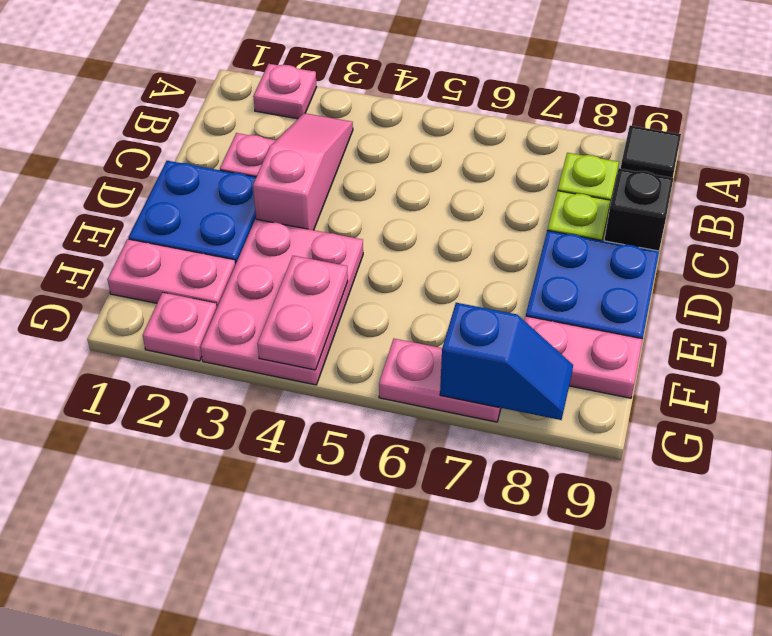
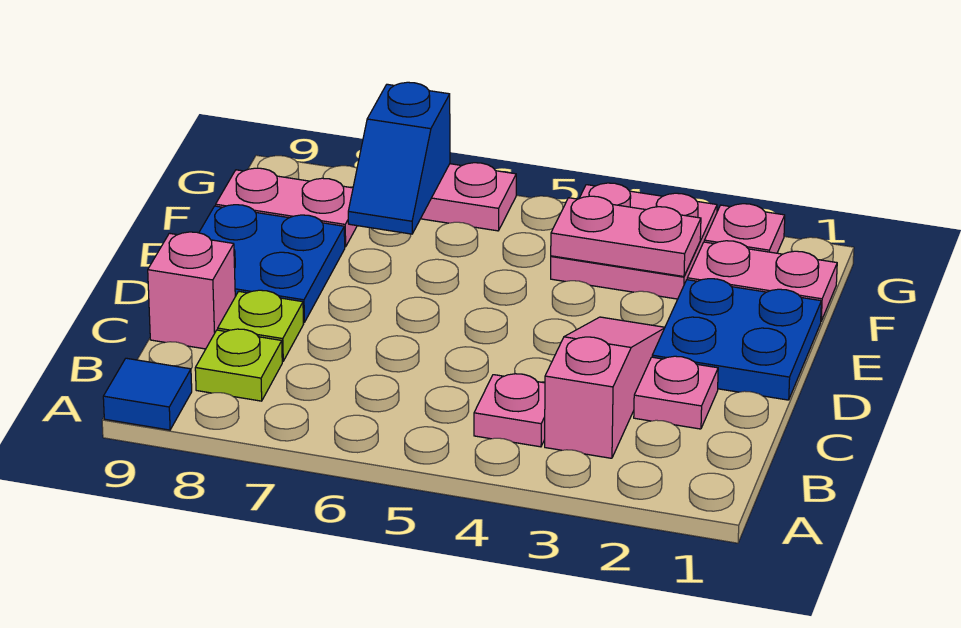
pink 1x1 plate [253,64,317,119] -> pink 1x1 plate moved to [474,374,545,447]
black 1x1 tile [621,126,681,178] -> blue 1x1 tile [103,358,192,430]
pink 1x3 slope [253,113,353,230] -> pink 1x3 slope turned to [545,317,665,458]
black 1x1 brick [604,168,674,251] -> pink 1x1 brick [148,232,235,349]
pink 2x3 plate [201,219,363,385] -> pink 2x2 plate [551,183,717,299]
pink 1x2 plate [258,256,348,370] -> pink 1x2 plate turned to [551,196,701,276]
blue 1x2 slope [440,303,573,420] -> blue 1x2 slope turned to [348,82,450,234]

